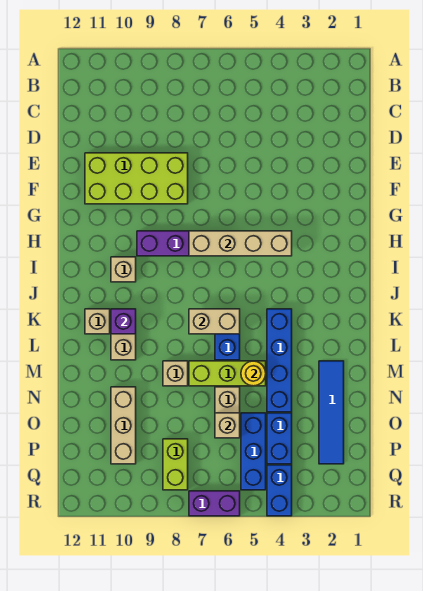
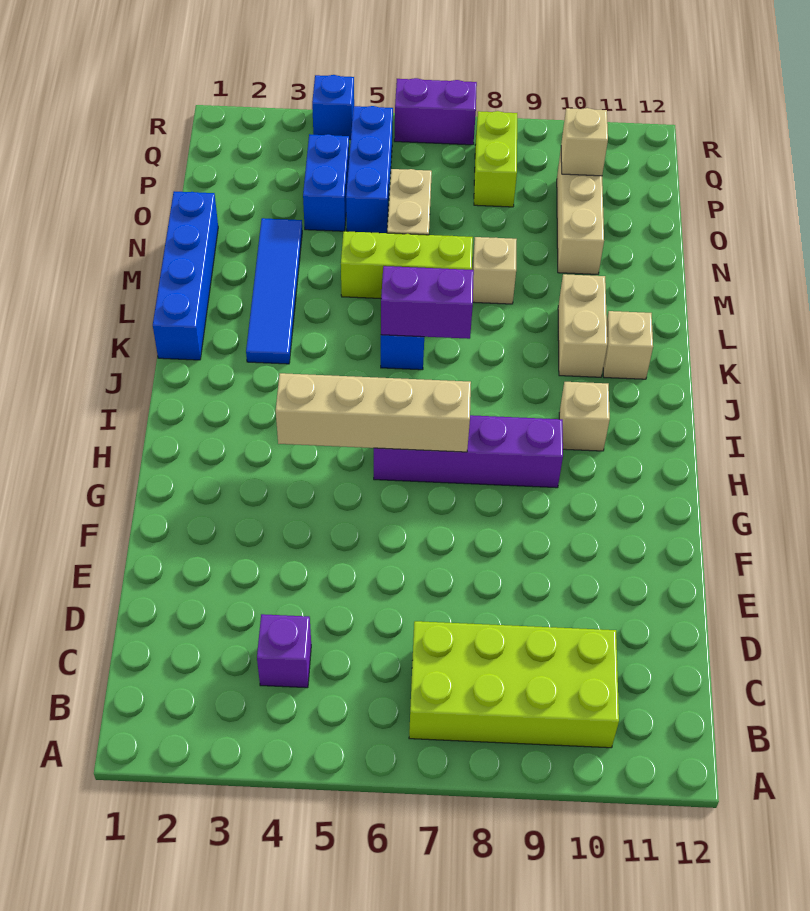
lime 2x4 brick [85,153,188,204] -> lime 2x4 brick moved to [409,621,619,748]
blue 1x4 brick [267,309,292,412] -> blue 1x4 brick moved to [153,191,218,360]
tan 1x2 brick [189,309,240,334] -> purple 1x2 brick [381,266,474,339]
purple 1x1 brick [111,309,136,334] -> purple 1x1 brick moved to [257,614,311,688]
blue 1x4 tile [319,361,344,464] -> blue 1x4 tile moved to [246,218,302,364]
yellow 1x1 round brick [241,361,266,386] -> none
tan 1x1 brick [215,413,240,438] -> tan 1x1 brick moved to [561,108,608,176]
blue 1x2 brick [267,465,292,516] -> blue 1x1 brick [312,75,354,140]

